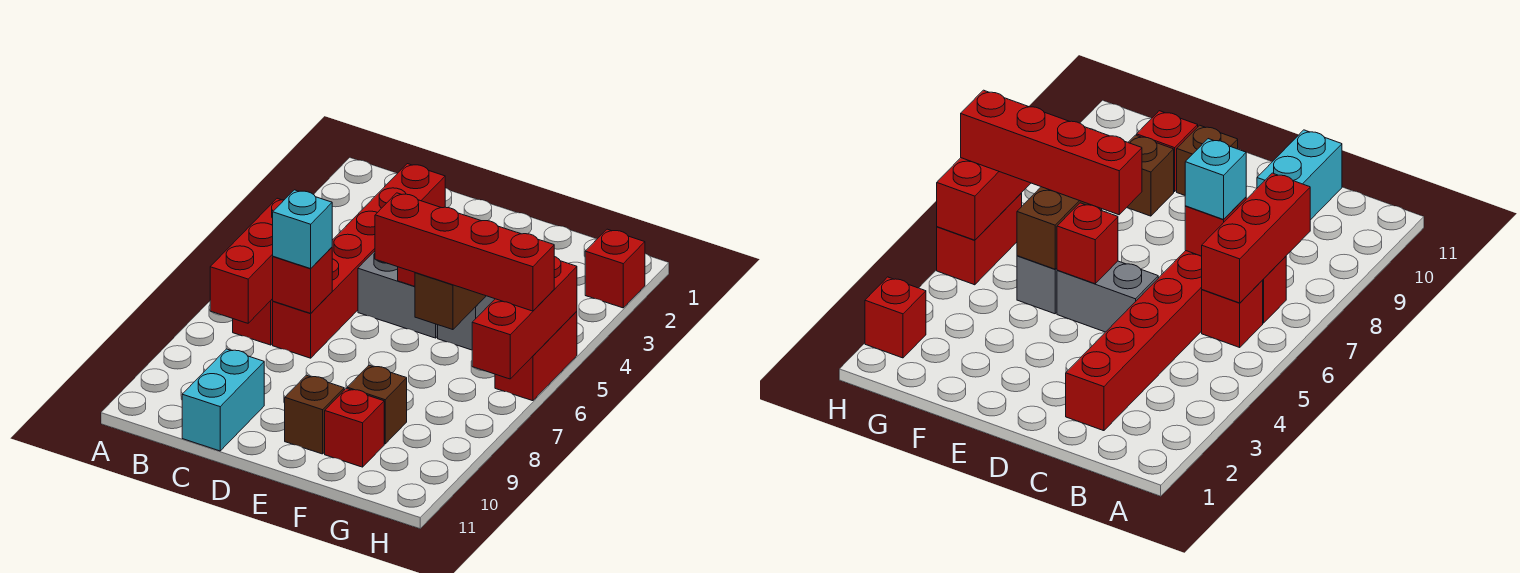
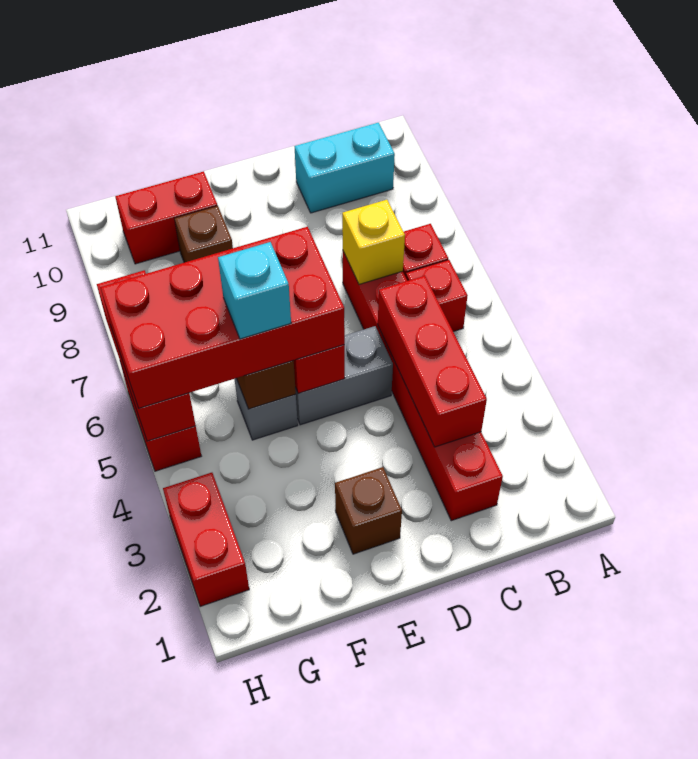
red 1x3 brick [210,198,284,323] -> red 1x3 brick moved to [378,276,487,447]
red 1x1 brick [273,247,332,313] -> yellow 1x1 brick [342,200,405,284]
cyan 1x1 brick [273,190,332,269] -> cyan 1x1 brick moved to [218,242,291,339]
cyan 1x2 brick [182,349,264,451] -> cyan 1x2 brick turned to [295,123,395,213]
red 1x4 brick [375,193,554,311] -> red 2x4 brick [100,227,345,408]
brown 1x1 brick [285,375,344,454] -> brown 1x1 brick moved to [335,467,402,554]
red 1x1 brick [325,388,384,467] -> red 1x2 brick [115,171,217,264]
red 1x1 brick [585,229,645,308] -> red 1x2 brick [163,473,249,607]

